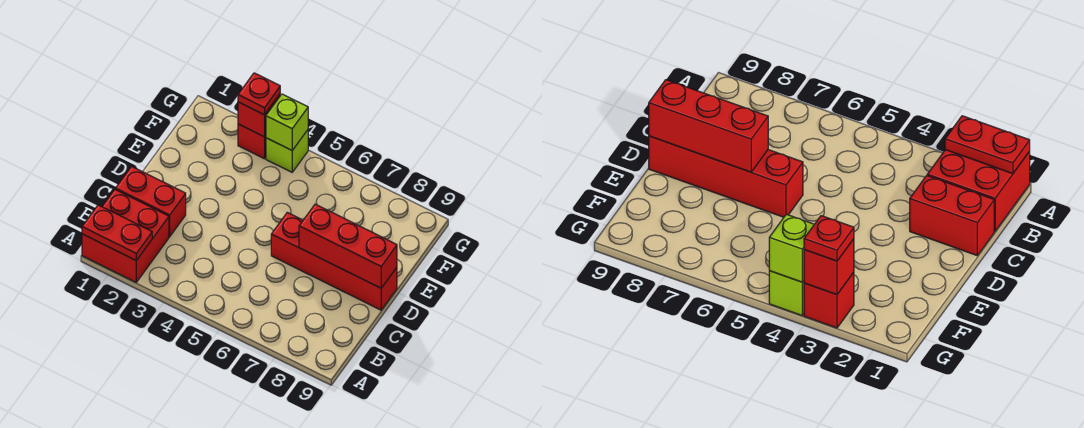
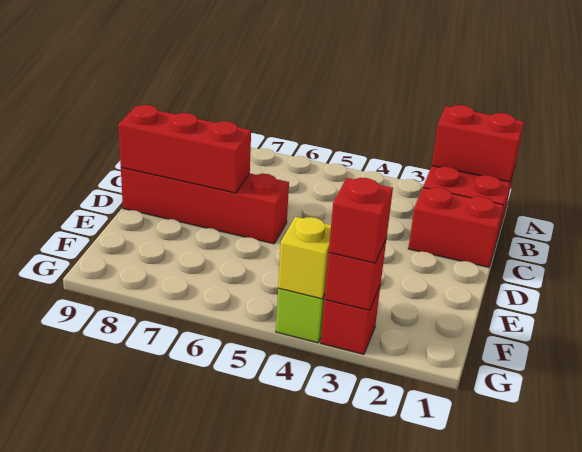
red 1x2 plate [82,205,152,260] -> red 1x2 brick [432,105,524,182]
red 1x1 plate [238,73,280,115] -> red 1x1 brick [329,178,393,263]
lime 1x1 brick [266,94,308,150] -> yellow 1x1 brick [278,217,331,299]

